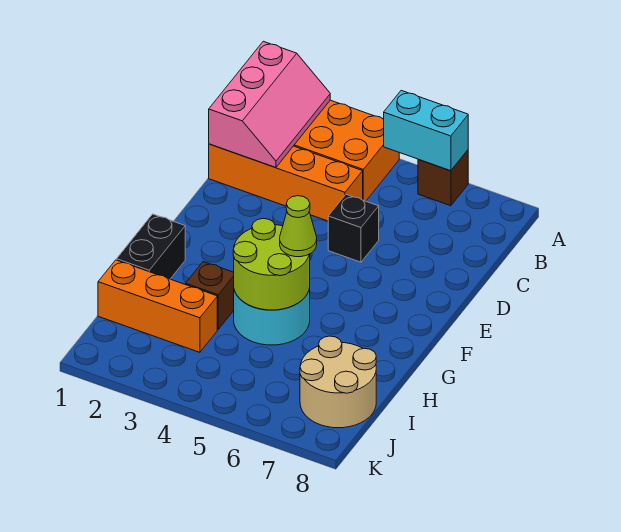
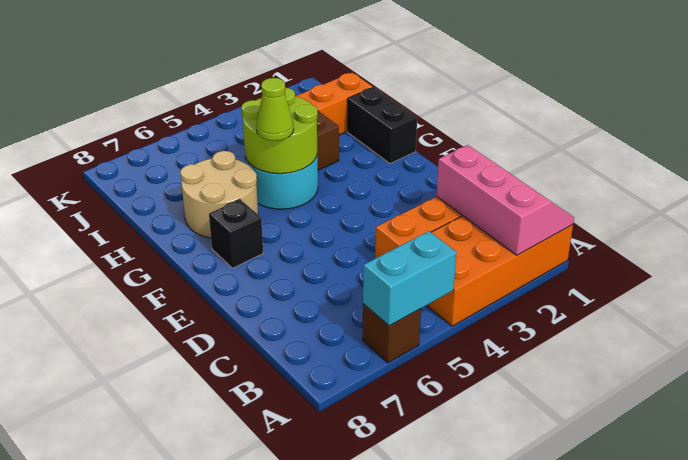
pink 2x3 slope [209,41,330,168] -> pink 2x3 slope turned to [436,145,574,255]
black 1x1 brick [328,194,379,262] -> black 1x1 brick moved to [209,199,263,268]
tan 2x2 round brick [300,336,376,428] -> tan 2x2 round brick moved to [180,151,258,238]

